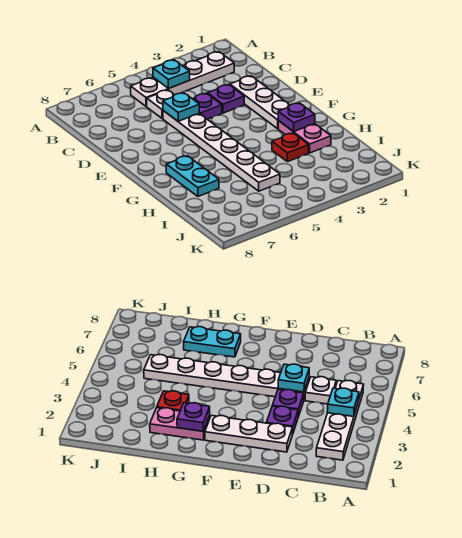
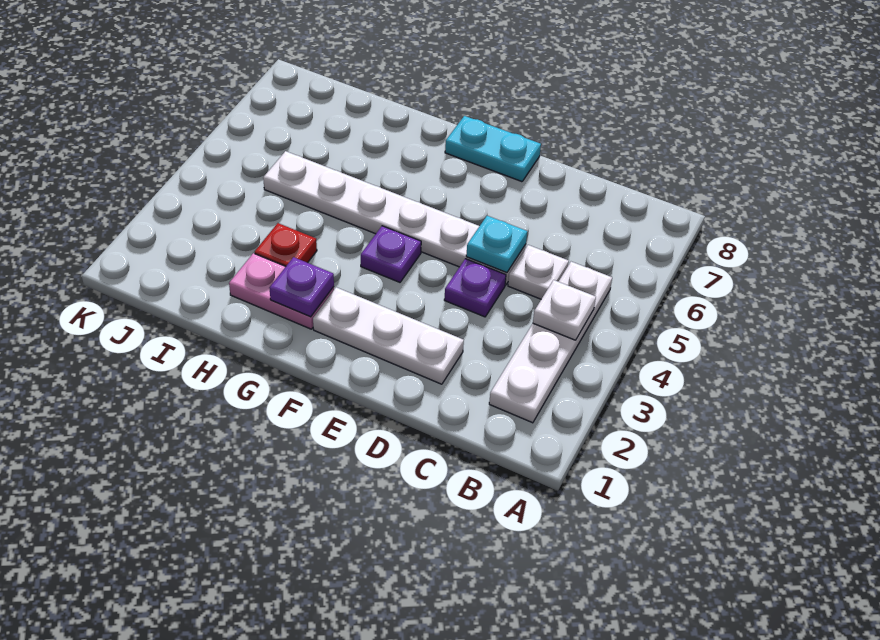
cyan 1x1 plate [153,60,190,88] -> white 1x1 plate [533,280,596,340]
purple 1x1 plate [208,85,244,113] -> purple 1x1 plate moved to [361,226,421,282]
cyan 1x2 plate [166,156,219,196] -> cyan 1x2 plate moved to [445,116,541,182]

